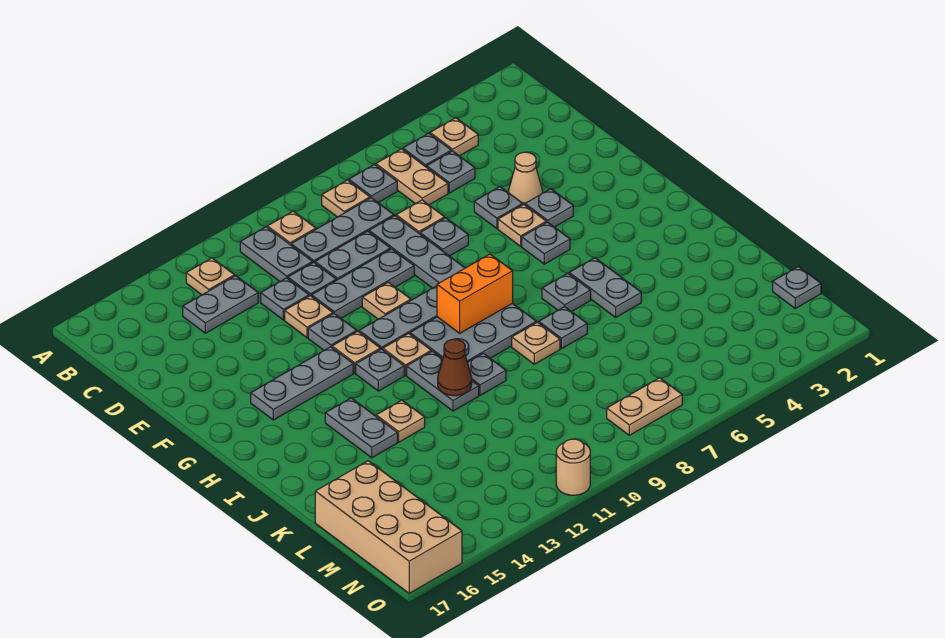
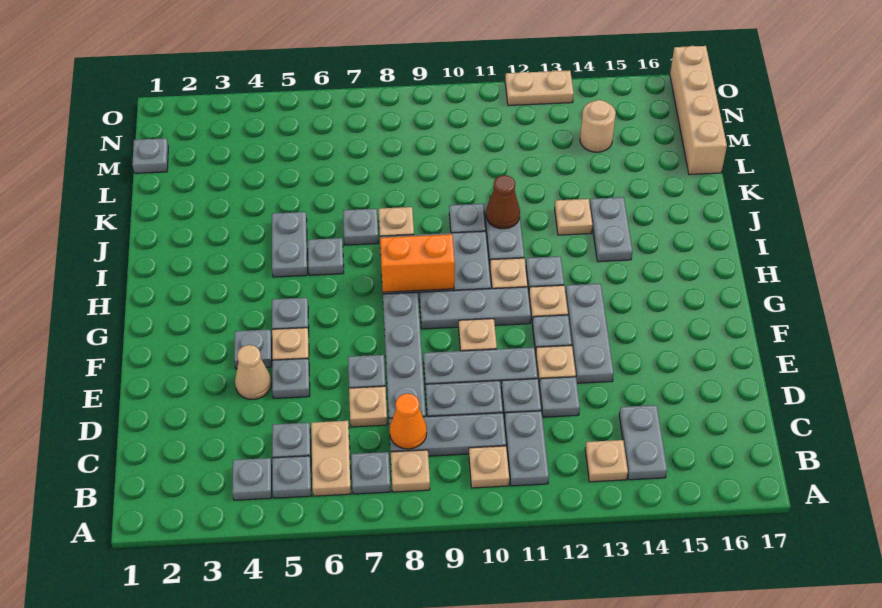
tan 1x1 plate [430,118,478,156] -> grey 1x1 plate [232,458,272,500]
none -> orange 1x1 cone [390,394,427,449]
grey 1x2 plate [183,276,258,333] -> grey 1x2 plate turned to [619,405,667,480]
grey 1x3 plate [251,347,353,420] -> grey 1x3 plate turned to [565,284,614,383]
tan 2x4 brick [315,461,462,593] -> tan 1x4 brick [670,46,727,175]
tan 1x2 plate [607,378,682,435] -> tan 1x2 plate moved to [505,70,574,106]
tan 1x1 round brick [556,439,590,495] -> tan 1x1 round brick moved to [580,100,616,152]

